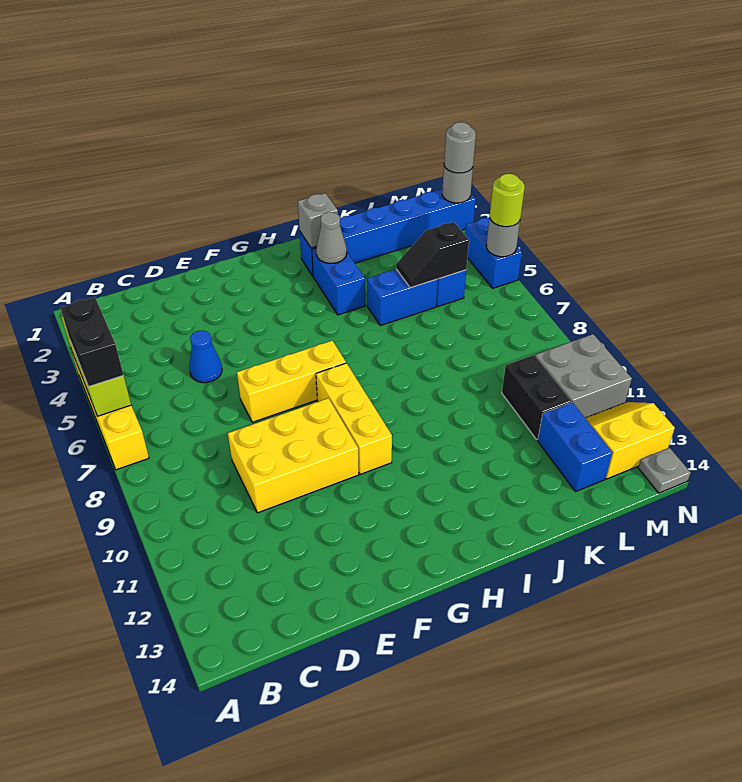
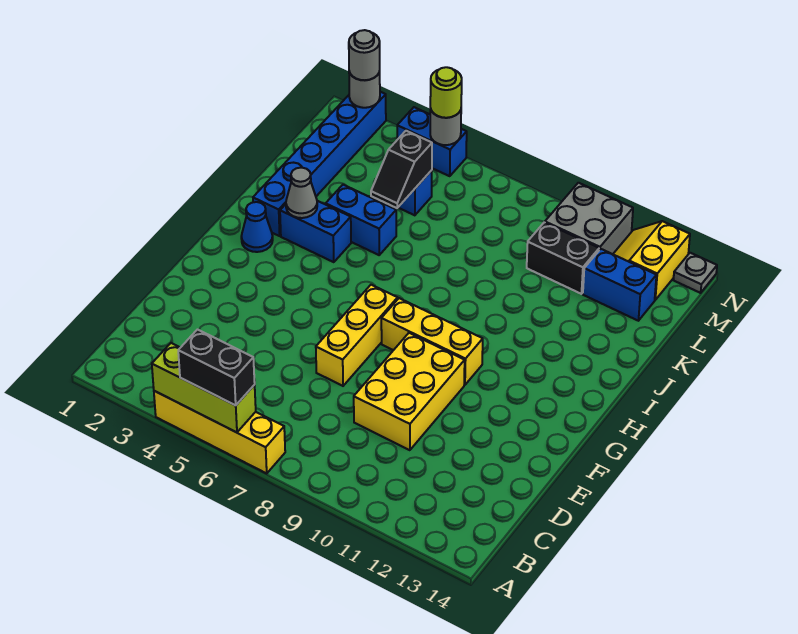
blue 1x1 cone [189,330,222,383] -> blue 1x1 cone moved to [241,202,273,252]
grey 1x1 brick [298,193,338,248] -> none
blue 1x2 brick [367,269,438,326] -> blue 1x2 brick turned to [326,185,396,255]

